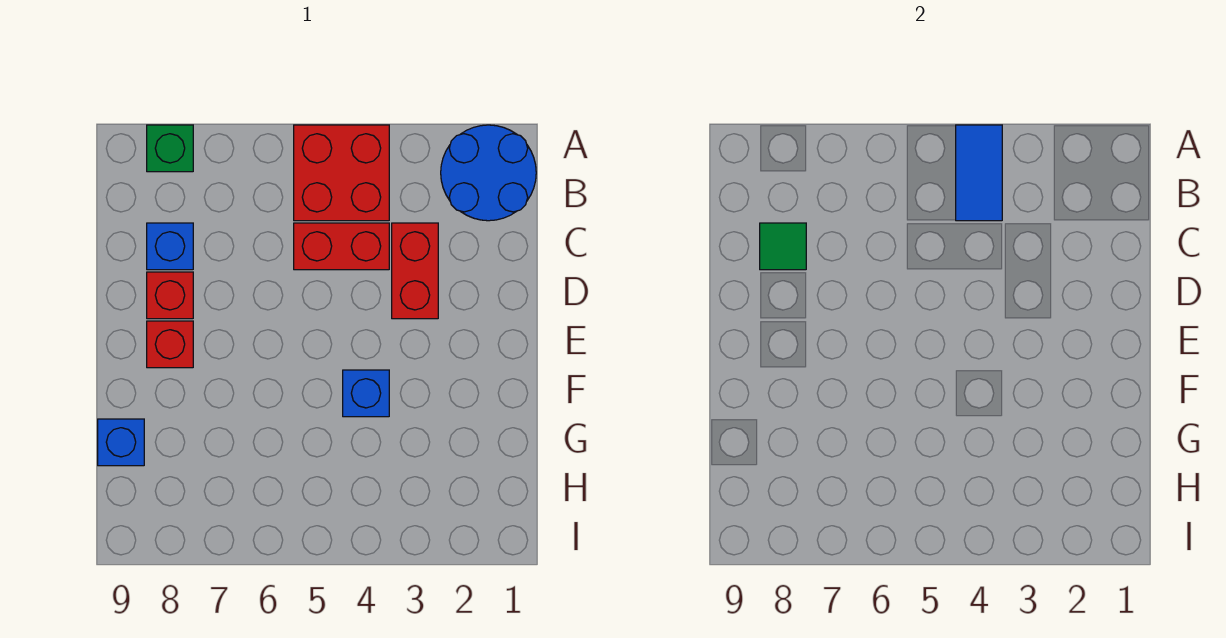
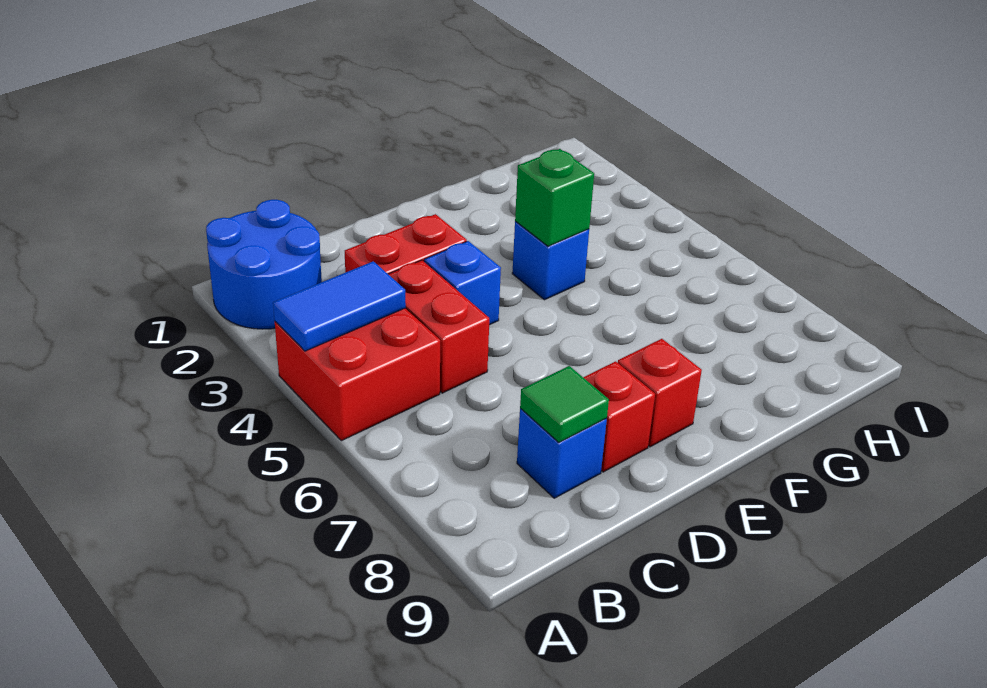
green 1x1 brick [147,125,193,172] -> green 1x1 brick moved to [515,149,594,246]
blue 1x1 brick [98,419,144,466] -> blue 1x1 brick moved to [424,241,501,325]

